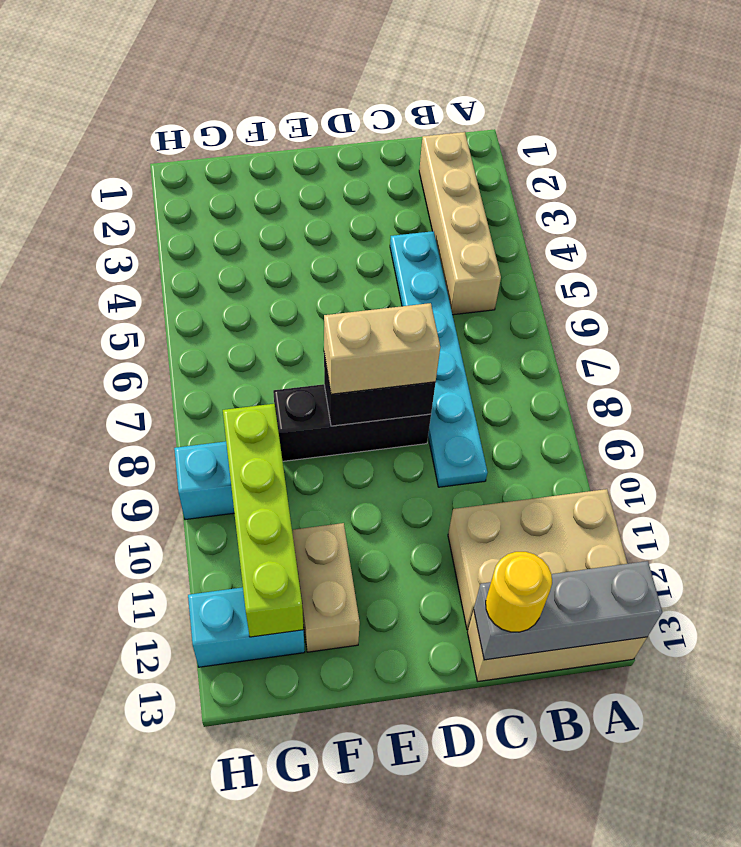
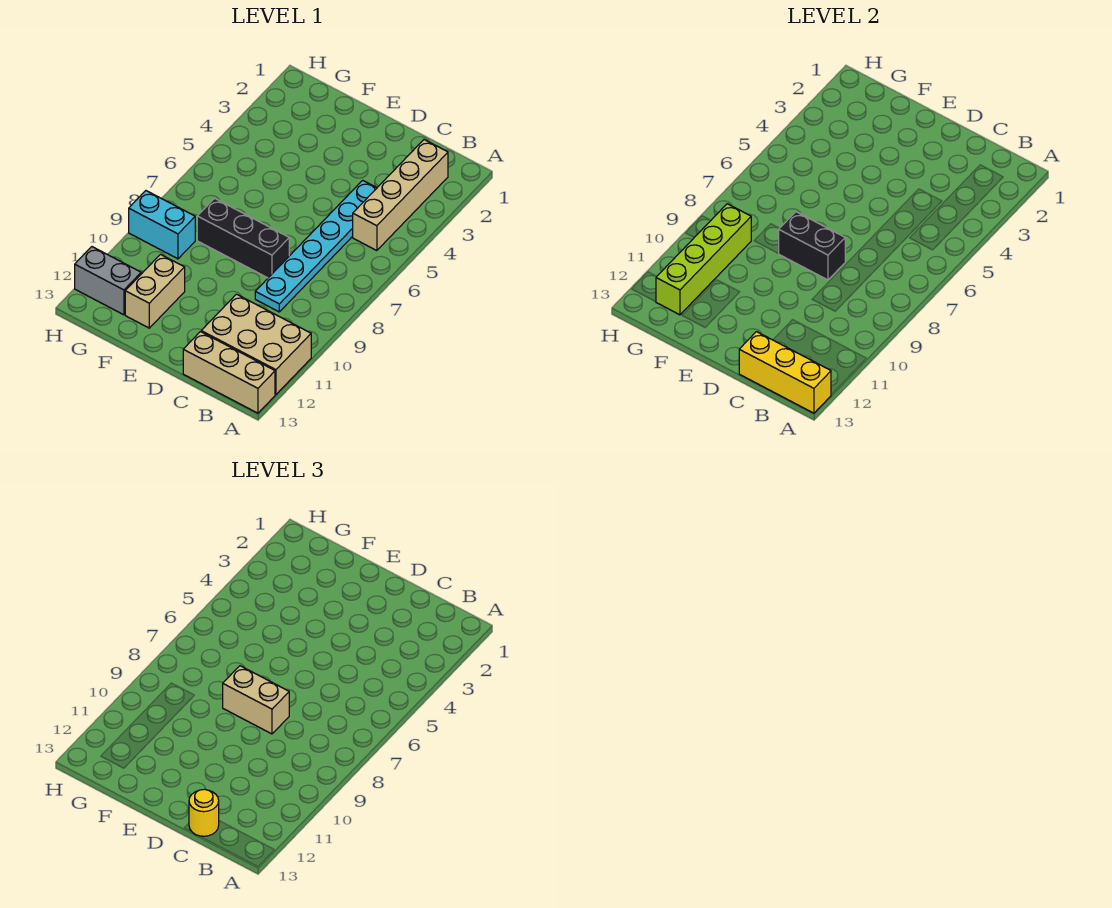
grey 1x3 brick [474,561,662,660] -> yellow 1x3 brick [739,332,831,413]
cyan 1x2 brick [188,587,305,667] -> grey 1x2 brick [75,247,141,315]

